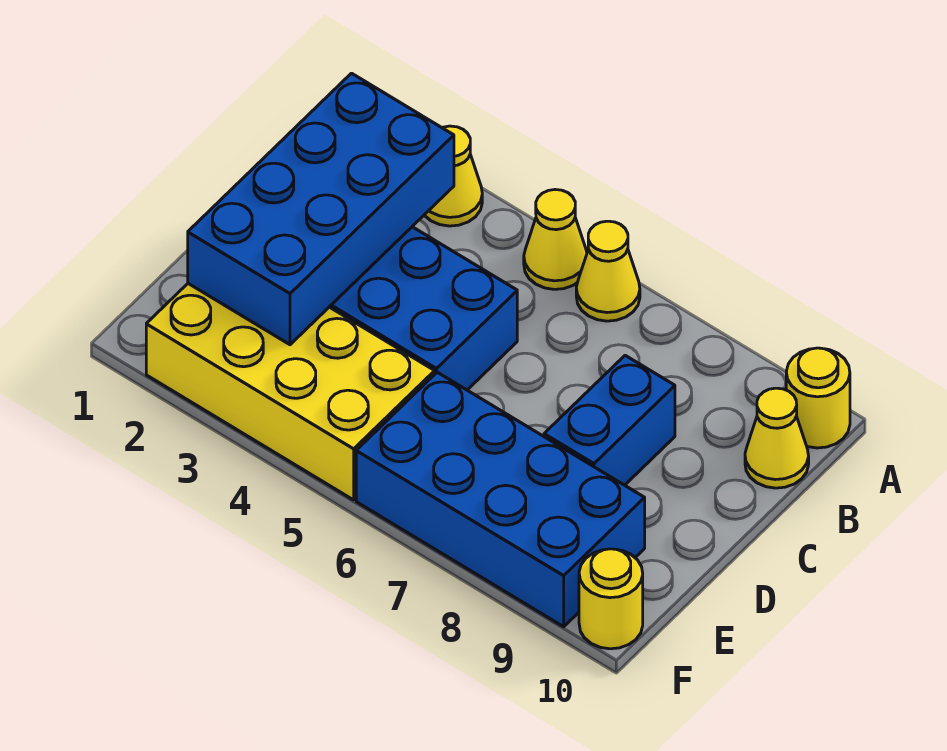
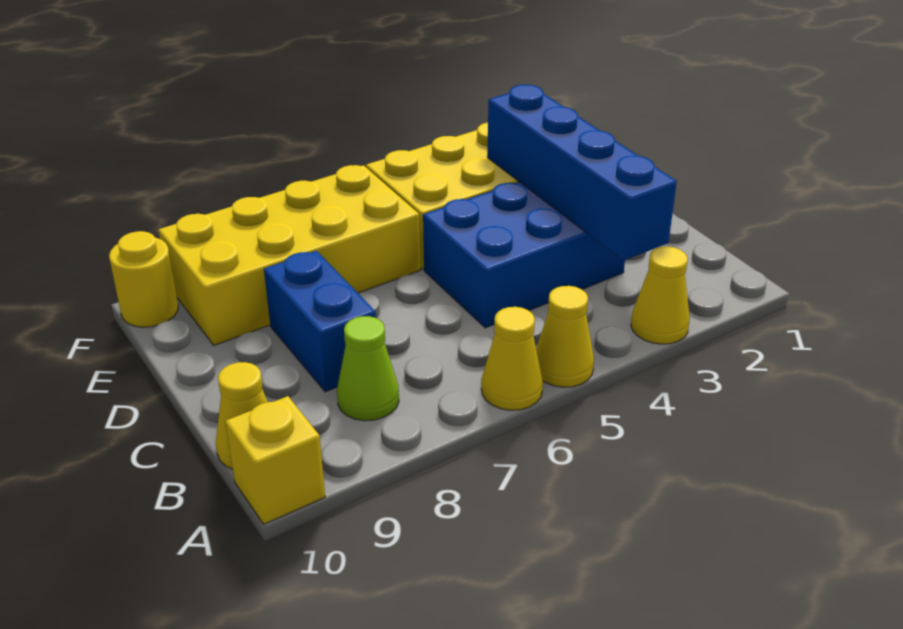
yellow 1x1 round brick [786,348,850,448] -> yellow 1x1 brick [225,396,325,524]
blue 2x4 brick [188,73,454,345] -> blue 1x4 brick [487,85,677,261]
none -> lime 1x1 cone [337,316,399,421]
blue 2x4 brick [356,372,645,627] -> yellow 2x4 brick [158,165,420,345]

